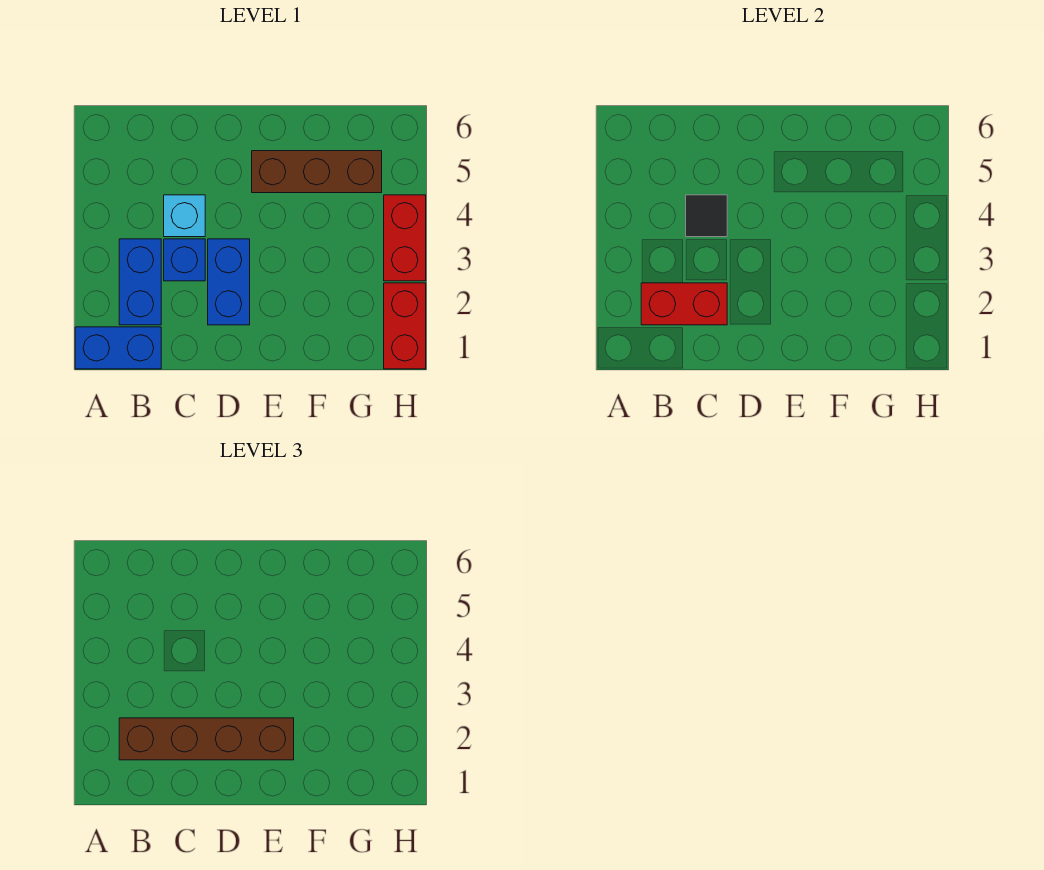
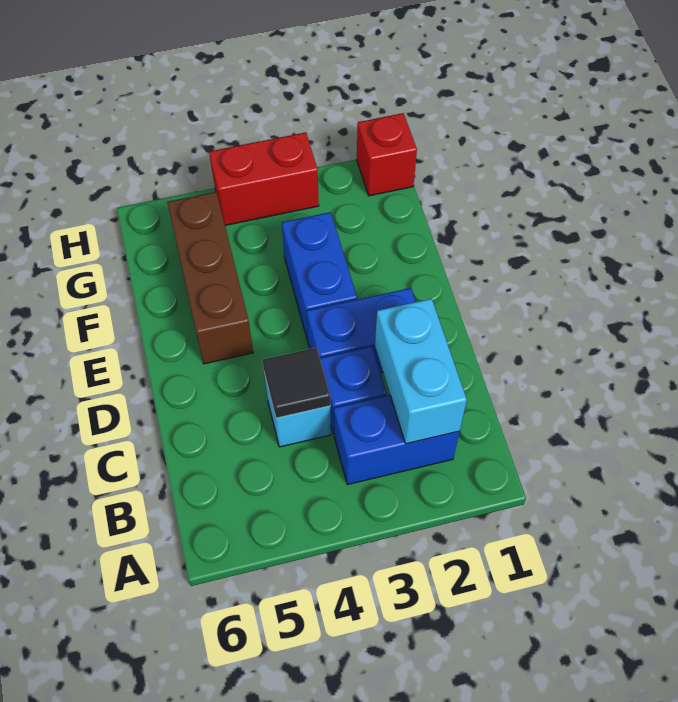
blue 1x2 brick [75,327,161,369] -> blue 1x2 brick moved to [282,212,357,341]
red 1x2 brick [641,283,727,325] -> cyan 1x2 brick [375,299,467,444]
brown 1x4 brick [119,718,294,760] -> none
red 1x2 brick [384,283,426,369] -> red 1x1 brick [357,113,417,196]

